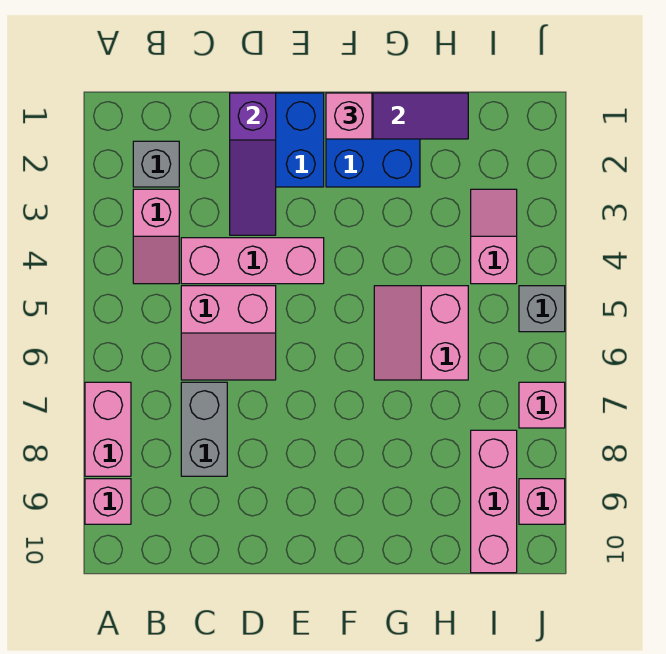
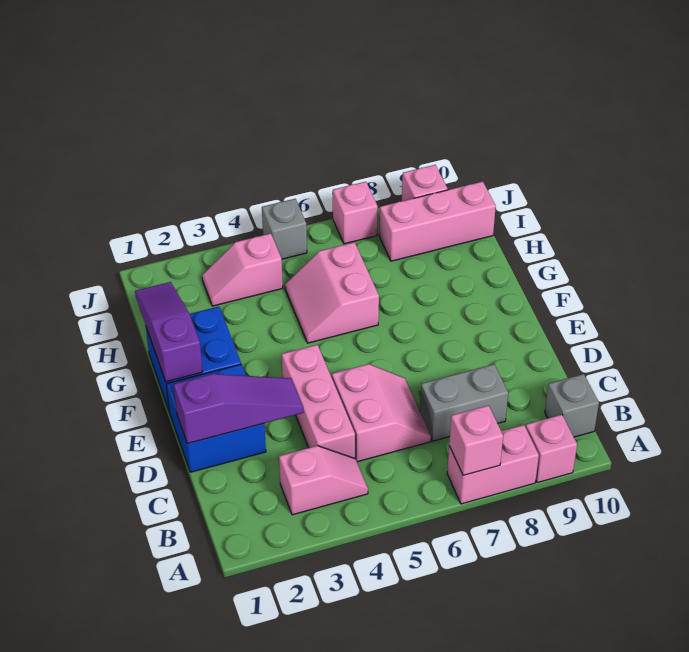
grey 1x1 brick [133,141,179,187] -> grey 1x1 brick moved to [545,374,599,437]
pink 1x1 brick [326,93,372,139] -> pink 1x1 brick moved to [449,405,503,475]
pink 2x2 slope [374,286,468,380] -> pink 2x2 slope turned to [285,242,379,343]

